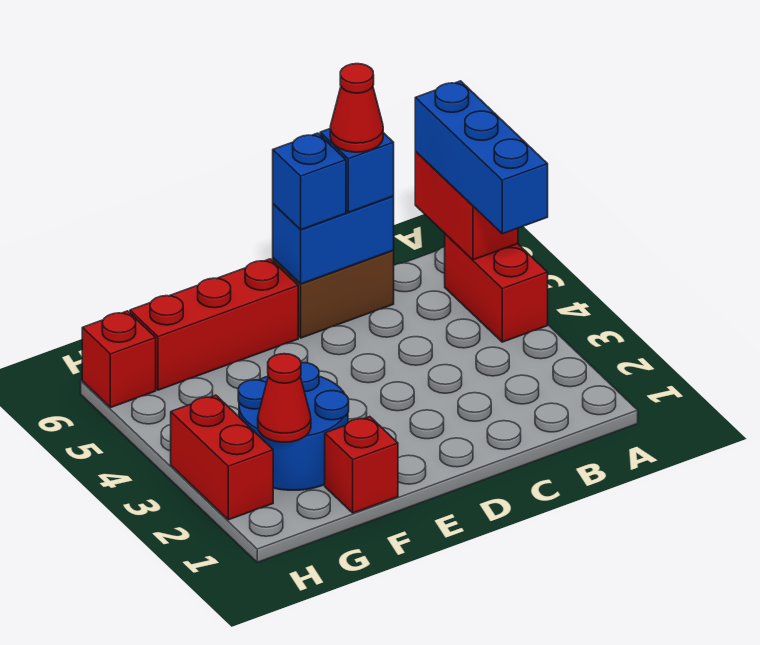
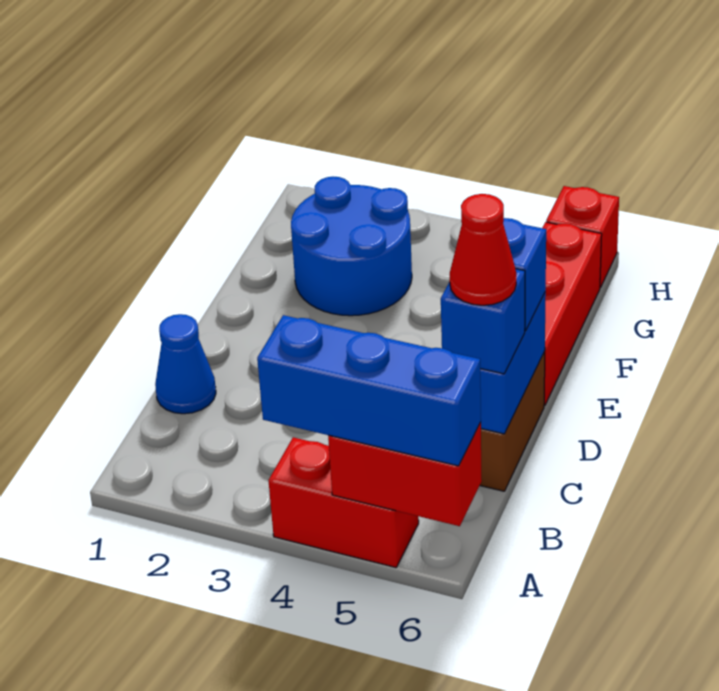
none -> blue 1x1 cone [155,314,216,414]
red 1x1 brick [325,417,398,513] -> none
red 1x1 cone [258,354,311,442] -> none
red 1x2 brick [171,395,273,520] -> none

